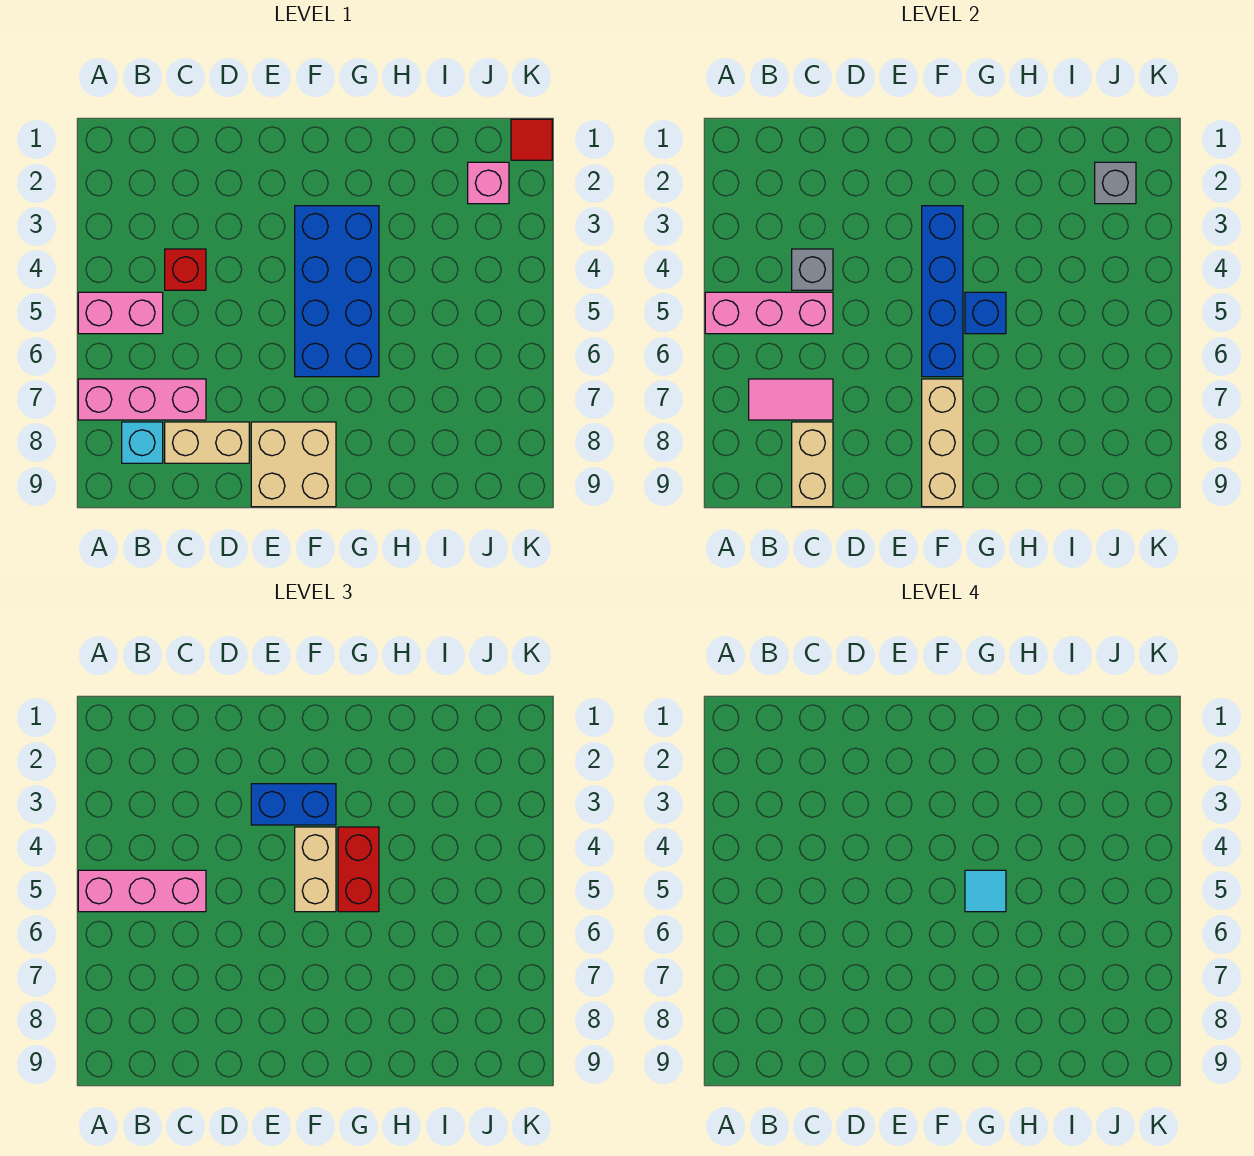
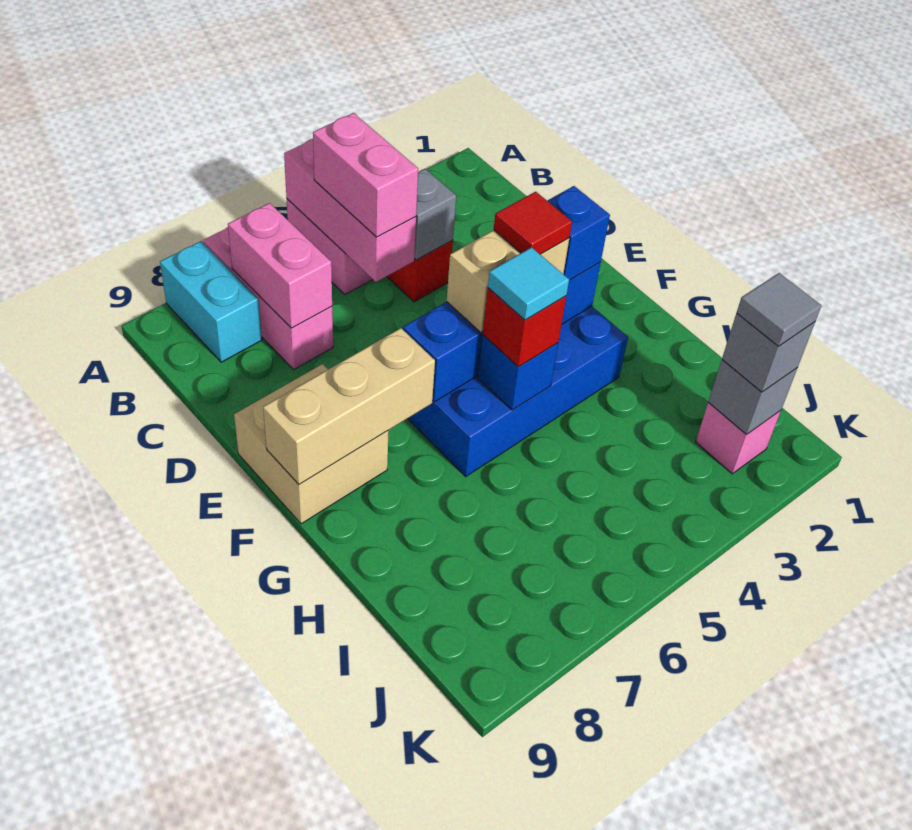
pink 1x3 brick [78,870,206,912] -> pink 1x2 brick [313,113,418,237]
pink 1x2 tile [749,379,833,420] -> pink 1x2 brick [228,203,332,328]
cyan 1x1 brick [122,422,163,463] -> cyan 1x2 brick [160,241,262,362]
tan 1x2 brick [165,422,249,463] -> none
tan 1x2 brick [792,422,833,507] -> none
blue 1x2 brick [251,784,336,825] -> blue 1x1 brick [547,186,610,280]
red 1x2 brick [338,827,379,912] -> red 1x1 brick [483,288,566,367]
none -> grey 1x1 brick [722,314,815,392]
none -> grey 1x1 tile [737,273,821,346]
red 1x1 tile [511,119,552,160] -> red 1x1 tile moved to [494,192,572,254]

